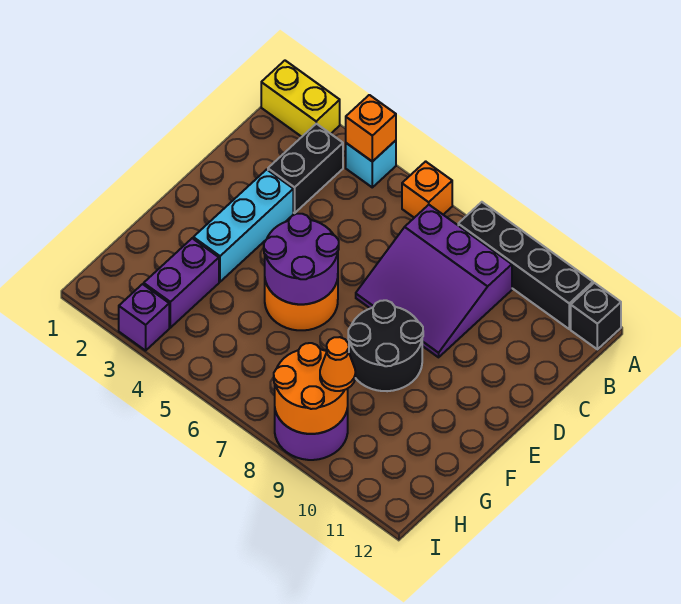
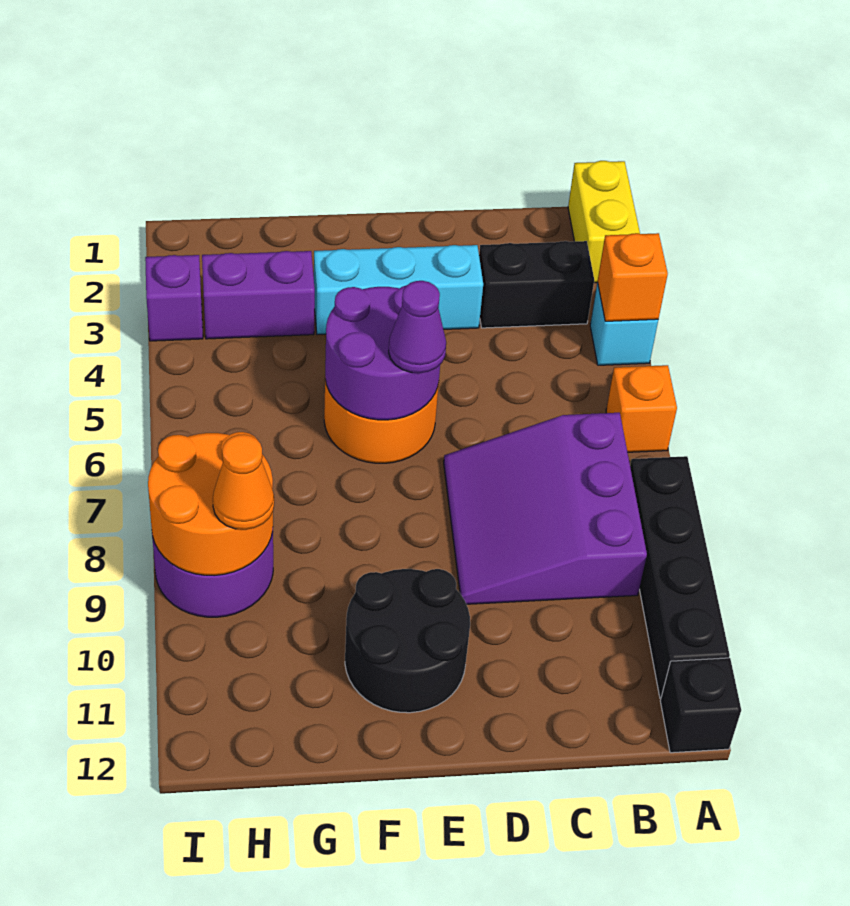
none -> purple 1x1 cone [389,281,446,373]
black 2x2 round brick [348,300,423,391] -> black 2x2 round brick moved to [345,569,470,713]

